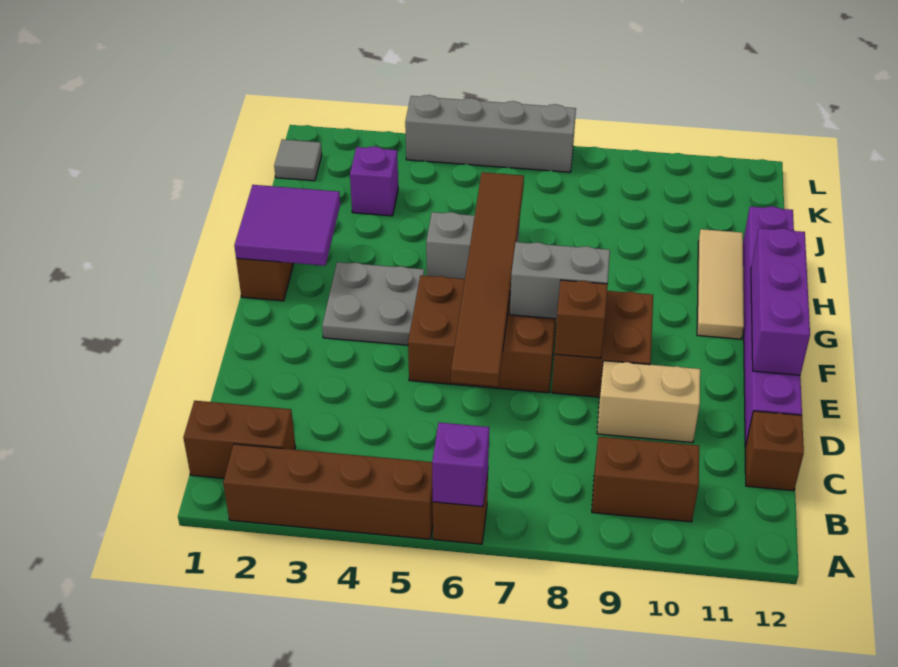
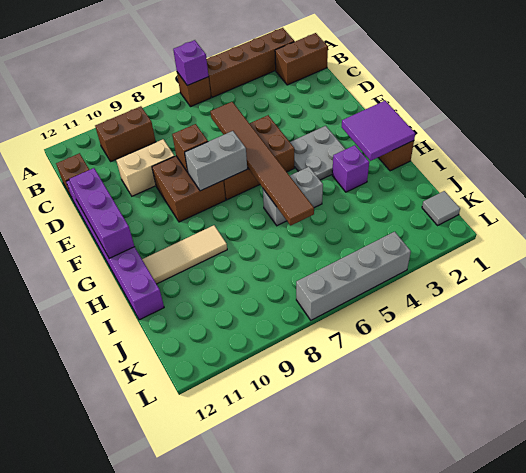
tan 1x3 tile [697,229,744,339] -> tan 1x3 tile turned to [142,225,227,284]
purple 1x1 brick [350,146,398,216] -> purple 1x1 brick moved to [332,145,369,192]

